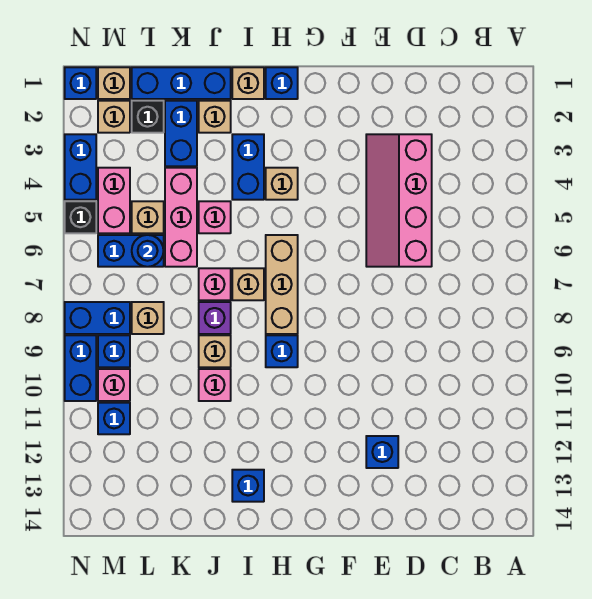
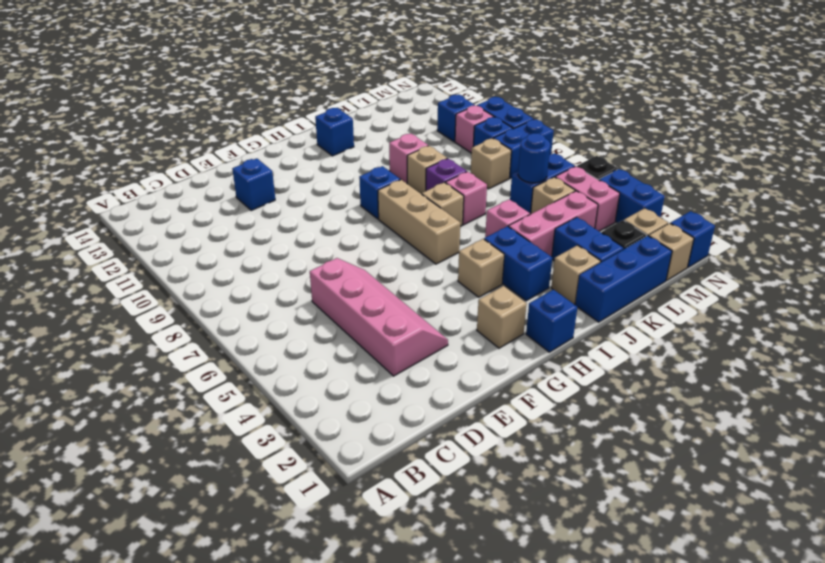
tan 1x1 brick [232,67,264,99] -> tan 1x1 brick moved to [477,286,527,348]
pink 1x3 brick [165,168,197,267] -> pink 1x3 brick turned to [509,191,598,257]

